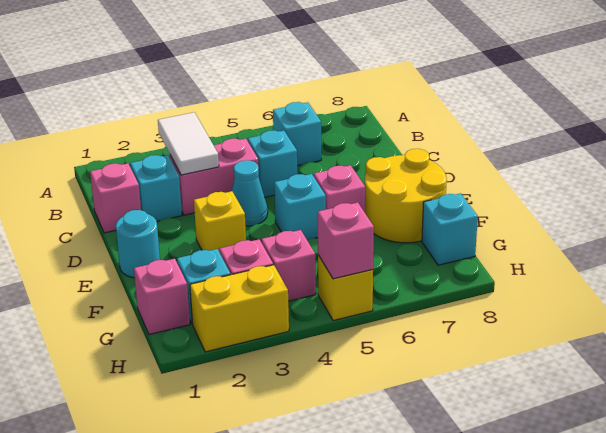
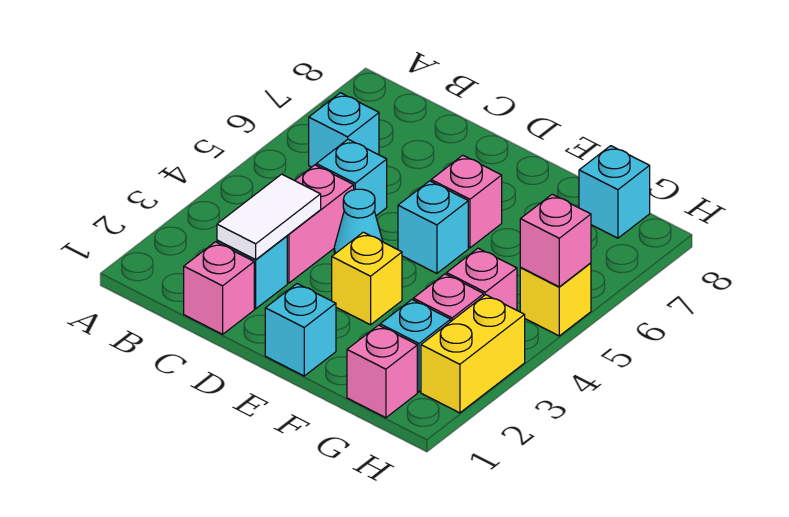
white 1x2 tile [158,112,219,175] -> white 1x2 tile turned to [217,174,321,260]
cyan 1x1 round brick [116,210,160,278] -> cyan 1x1 brick [265,284,336,376]
yellow 2x2 round brick [365,149,447,243] -> none

